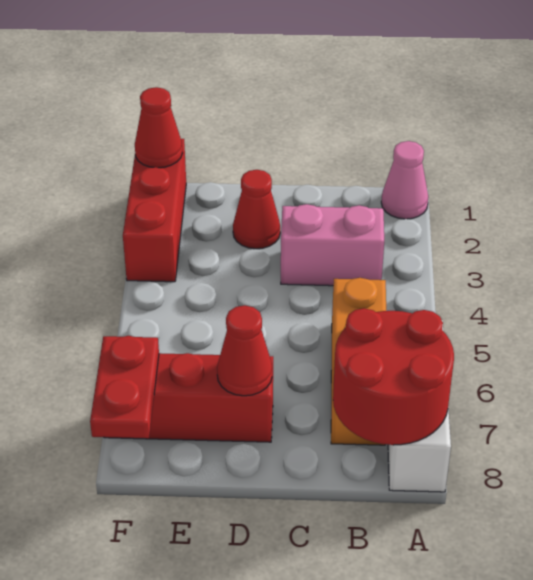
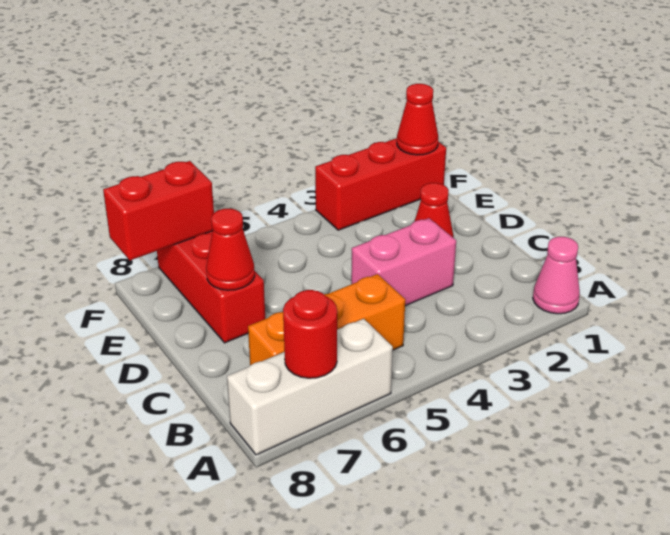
red 2x2 round brick [333,308,454,445] -> red 1x1 round brick [283,290,337,378]
pink 1x2 brick [281,204,384,286] -> pink 1x2 brick turned to [351,218,456,306]
red 1x2 plate [90,336,159,438] -> red 1x2 brick [103,161,214,260]

